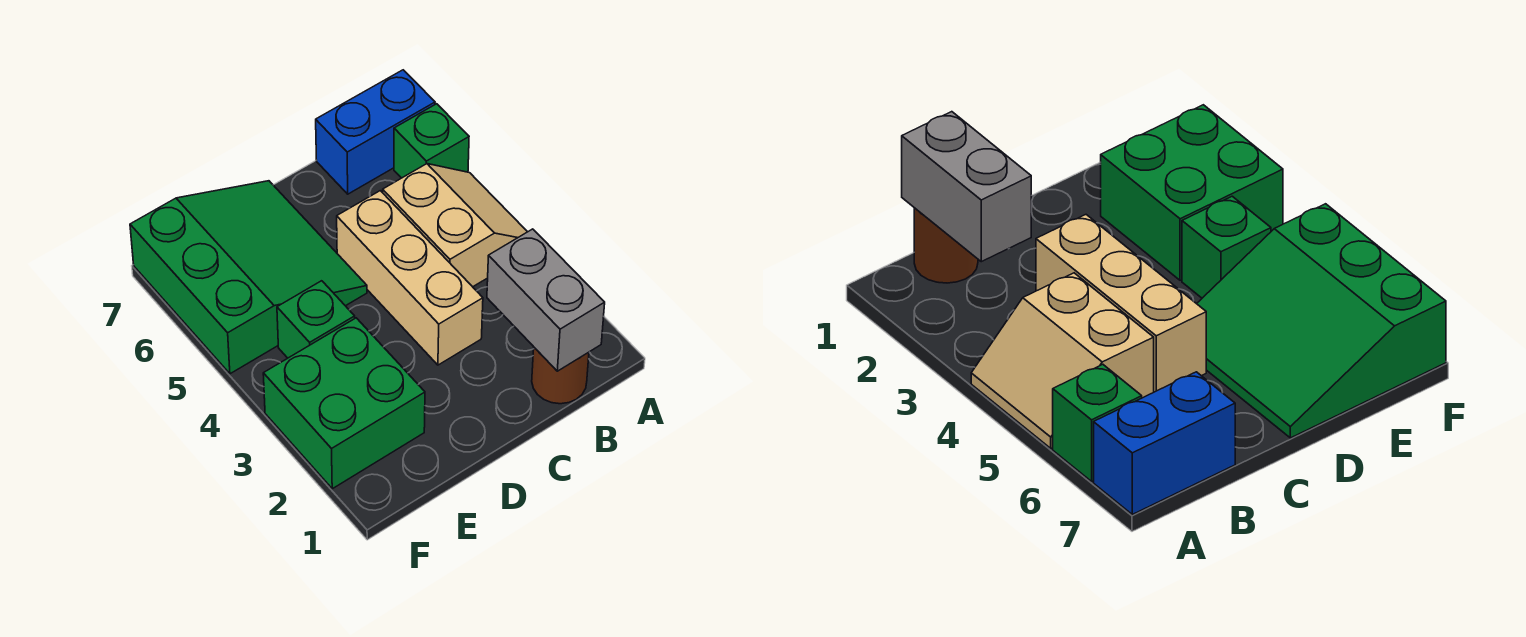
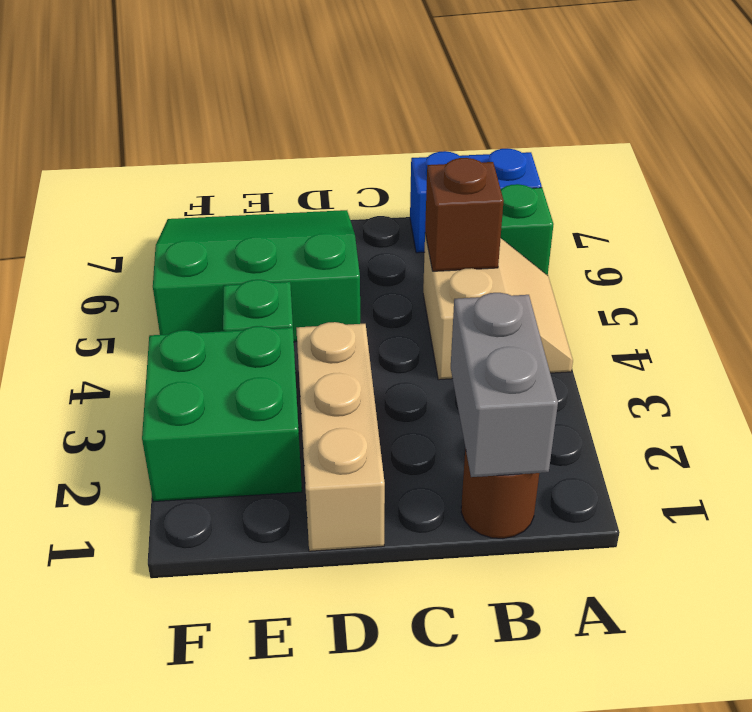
none -> brown 1x1 brick [425,158,504,271]
tan 1x3 brick [337,191,483,365] -> tan 1x3 brick moved to [296,322,385,551]
green 3x3 slope [130,181,367,374] -> green 3x3 slope turned to [153,210,360,342]

